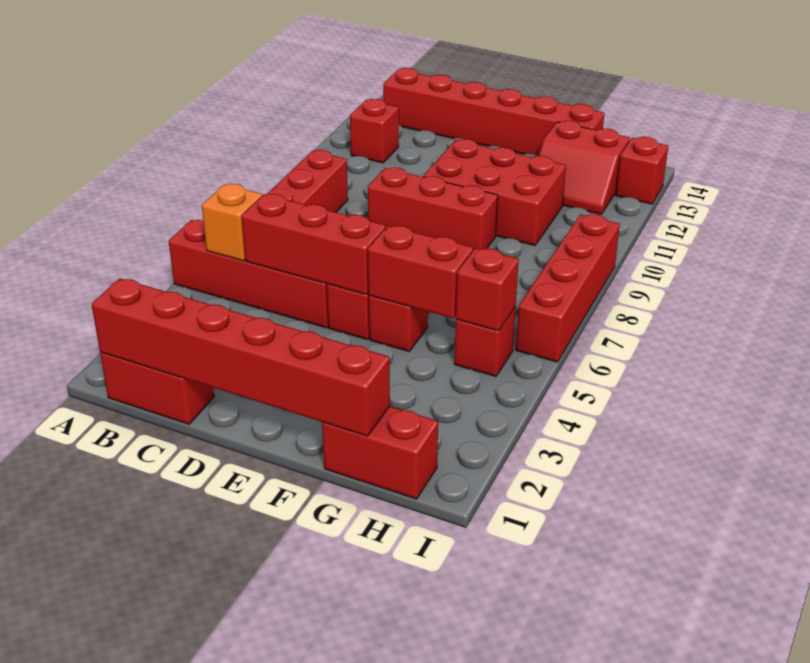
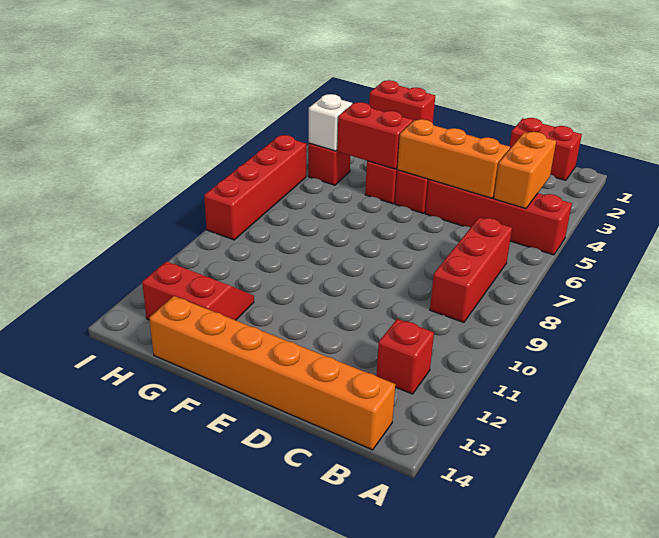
red 1x6 brick [91,278,390,436] -> none
orange 1x1 brick [202,184,262,261] -> orange 1x2 brick [494,132,556,209]
red 1x6 brick [383,68,604,156] -> orange 1x6 brick [149,296,396,450]
red 1x3 brick [242,194,386,295] -> orange 1x3 brick [397,119,510,198]
red 1x3 brick [368,167,498,250] -> none
red 2x3 brick [423,139,566,245] -> none
red 1x1 brick [456,248,519,331] -> white 1x1 brick [309,94,352,151]
red 1x1 brick [616,137,668,204] -> none

